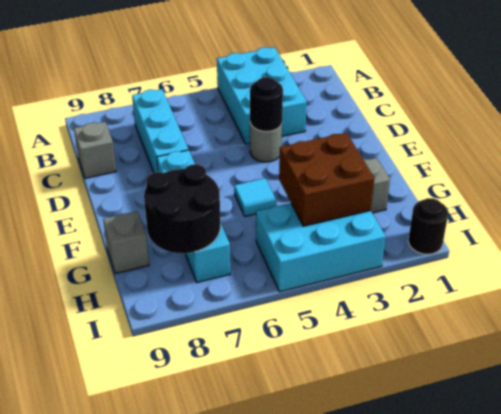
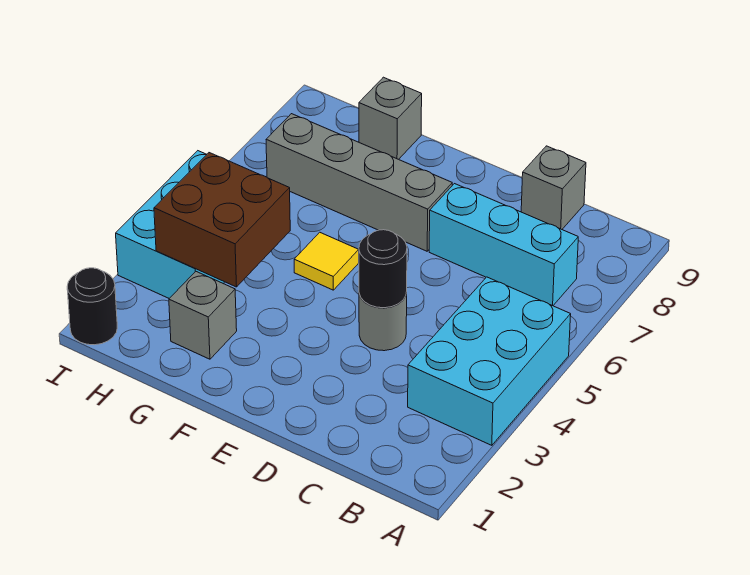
cyan 2x3 brick [217,47,307,144] -> cyan 2x3 brick turned to [408,277,571,445]
cyan 1x4 brick [157,150,230,282] -> grey 1x4 brick [266,114,452,251]
cyan 1x1 tile [234,178,276,216] -> yellow 1x1 tile [294,232,359,290]
black 2x2 round brick [144,164,221,253] -> none

